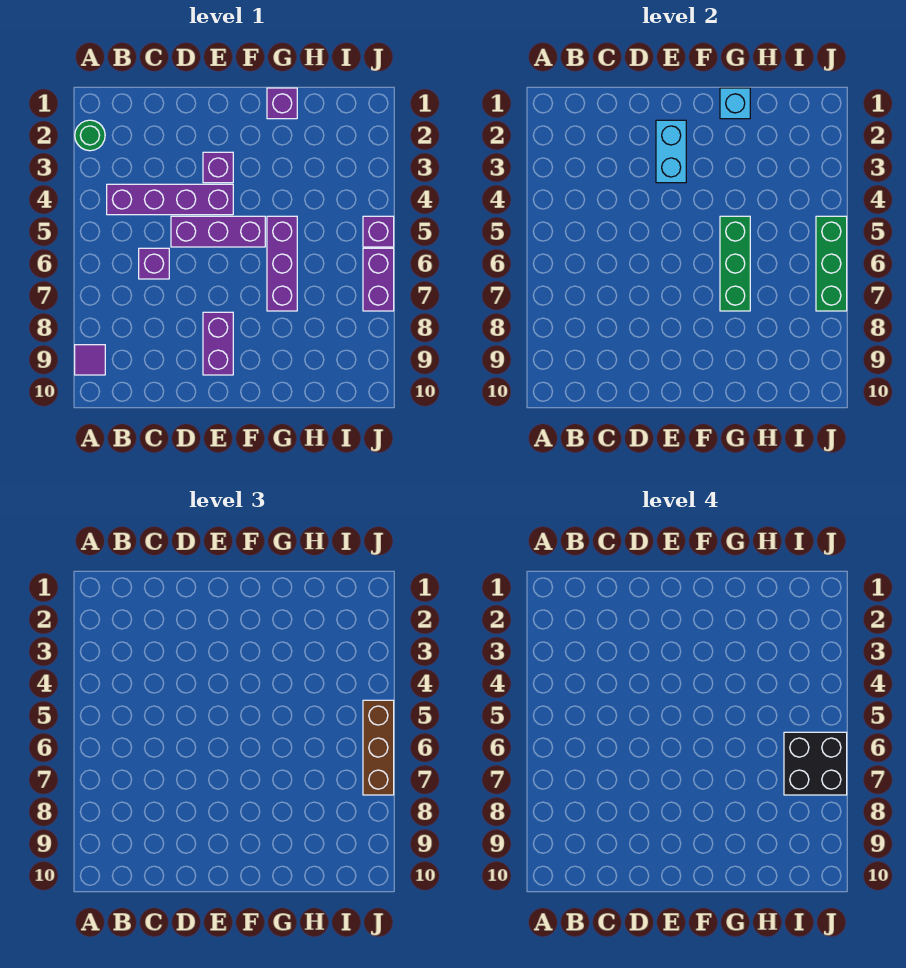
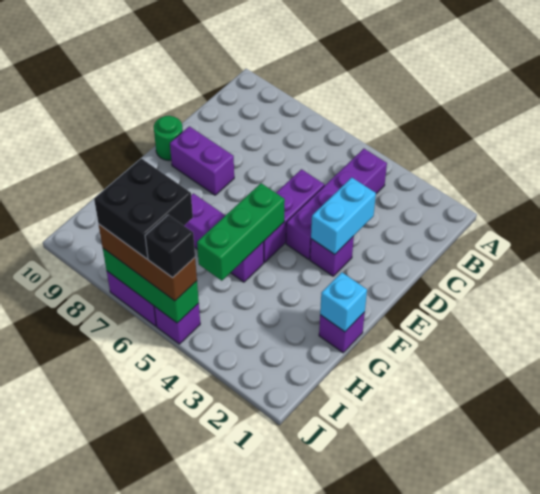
green 1x1 round brick [75,120,105,151] -> green 1x1 round brick moved to [154,116,183,161]
purple 1x1 tile [75,345,105,375] -> none
purple 1x1 brick [139,248,169,279] -> none
cyan 1x2 brick [656,120,686,183] -> cyan 1x2 brick turned to [311,178,376,254]
green 1x3 brick [720,216,750,311] -> green 1x3 brick turned to [197,183,285,281]
none -> black 1x1 brick [145,215,195,278]

